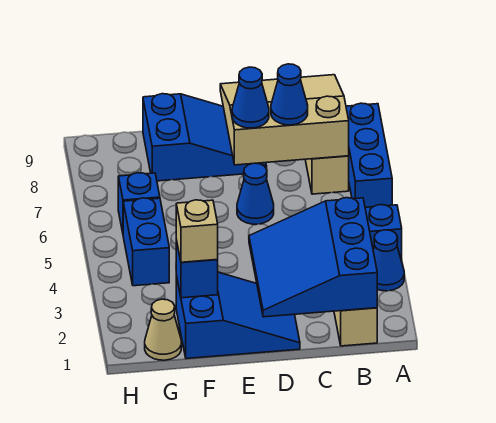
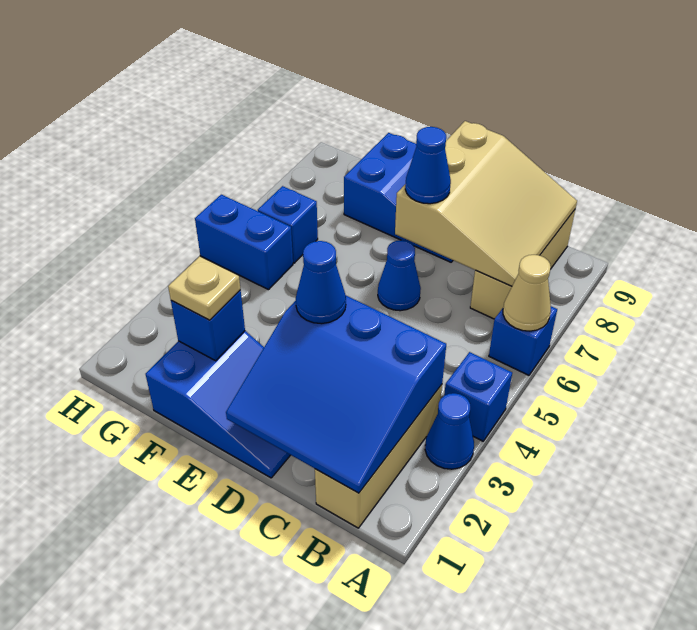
blue 1x3 brick [346,103,392,207] -> blue 1x1 brick [489,306,557,375]
blue 3x3 slope [249,198,377,317] -> blue 3x3 slope turned to [226,296,446,493]
tan 3x3 slope [220,75,349,165] -> tan 3x3 slope turned to [395,121,577,286]
blue 1x1 cone [271,64,308,125] -> blue 1x1 cone moved to [296,241,346,324]
tan 1x1 brick [176,200,218,262] -> tan 1x1 plate [168,256,241,320]
tan 1x1 cone [145,299,182,360] -> tan 1x1 cone moved to [503,255,551,331]
blue 1x2 brick [123,198,169,286] -> blue 1x2 brick turned to [195,195,293,290]

